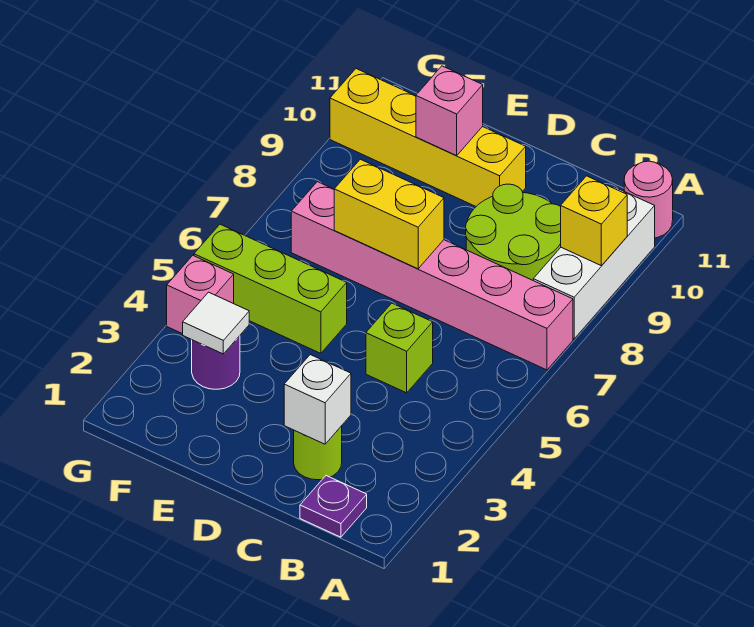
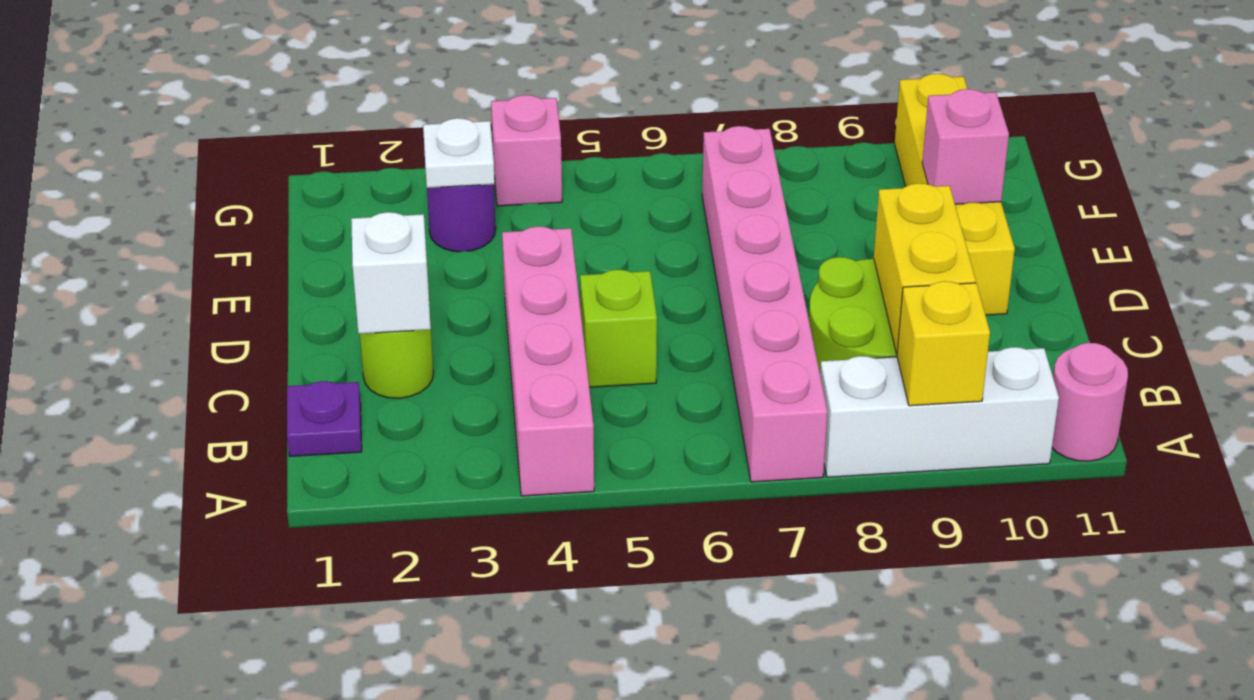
none -> pink 1x4 brick [502,226,594,496]
yellow 1x2 brick [334,159,444,269] -> yellow 1x2 brick moved to [874,183,976,353]
lime 1x3 brick [194,224,347,353] -> none
white 1x1 tile [183,292,249,354] -> white 1x1 plate [423,118,495,188]

